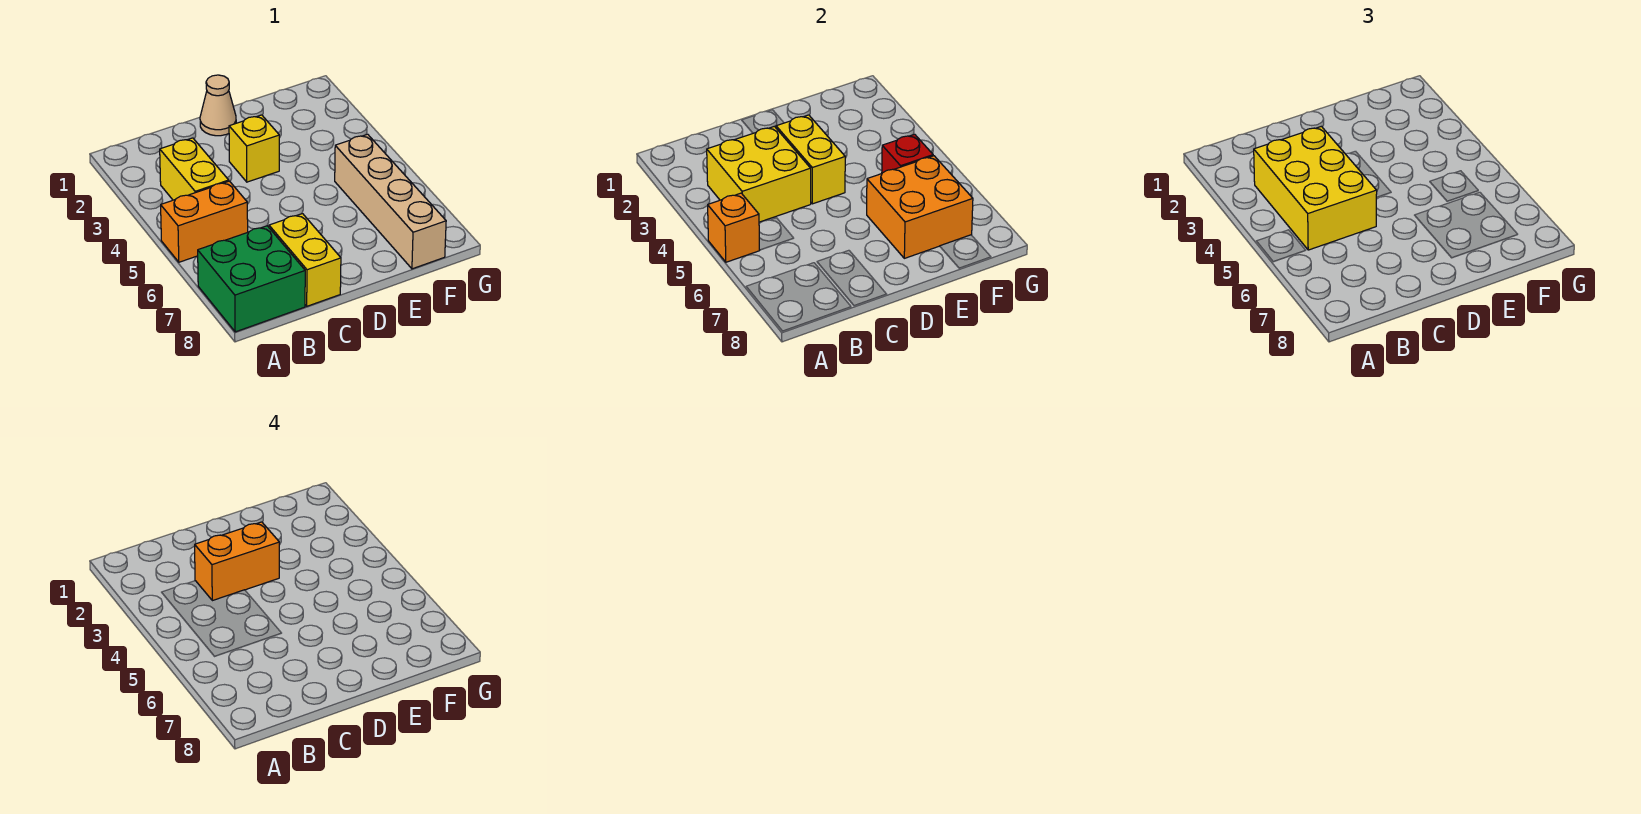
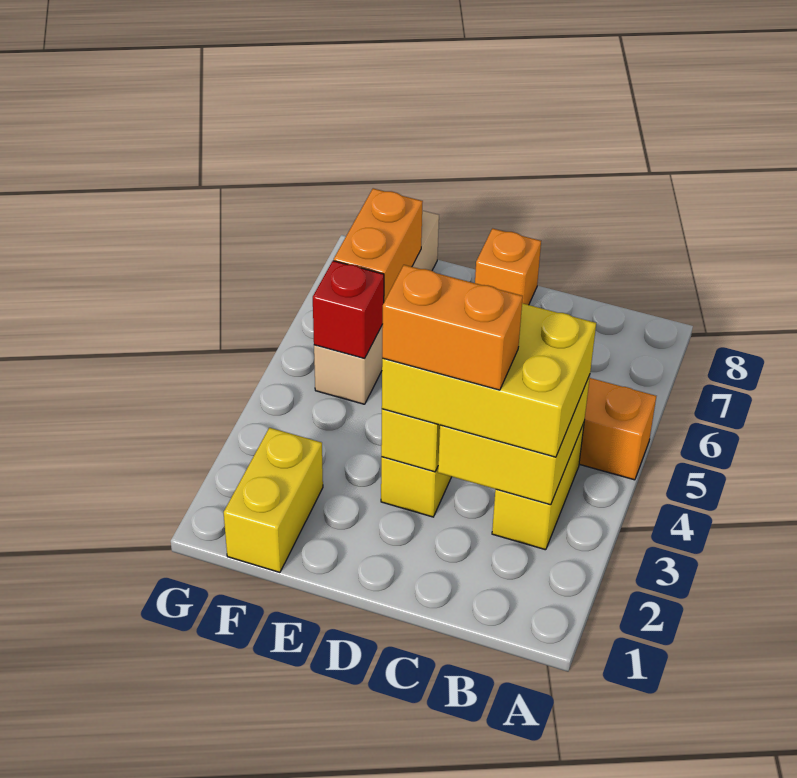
orange 1x1 brick [708,193,760,262] -> orange 1x1 brick moved to [475,228,541,305]
green 2x2 brick [198,226,305,332] -> none
yellow 2x3 brick [1254,126,1377,250] -> yellow 2x3 brick turned to [382,303,596,457]
yellow 1x2 brick [269,214,341,306] -> yellow 1x2 brick moved to [224,428,323,572]
tan 1x1 cone [200,75,236,136] -> none
orange 2x2 brick [867,156,973,258] -> orange 1x2 brick [334,188,423,302]

